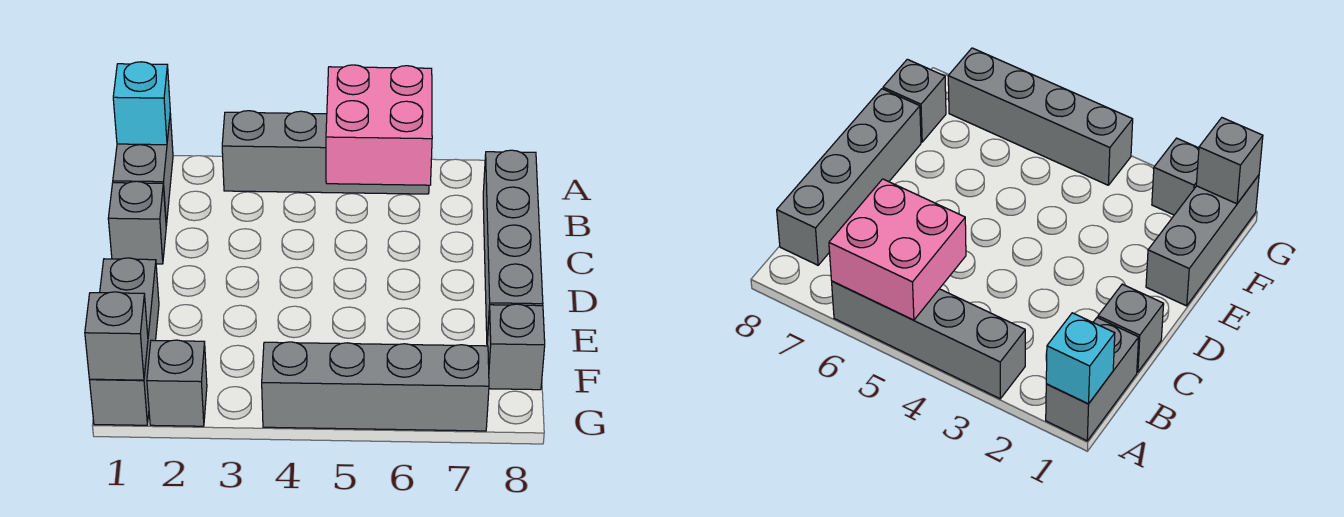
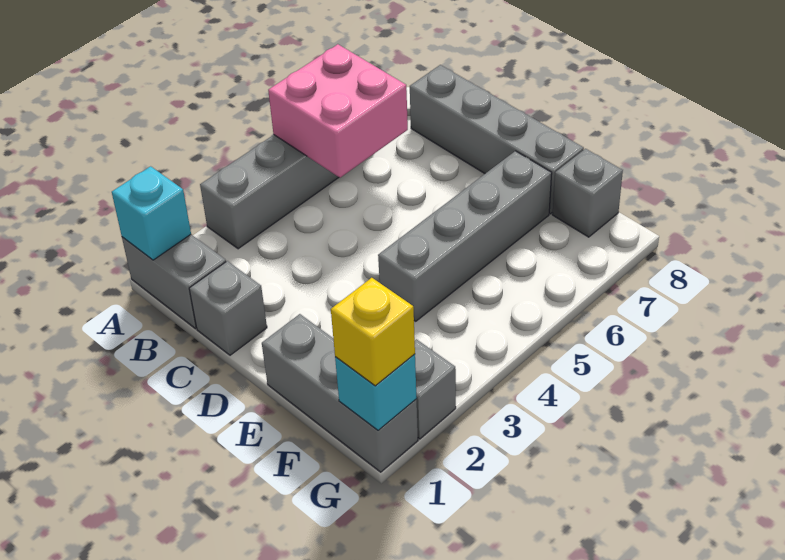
grey 1x1 brick [85,292,148,380] -> cyan 1x1 brick [335,354,417,430]
none -> yellow 1x1 brick [331,278,415,386]
grey 1x4 brick [262,342,489,431] -> grey 1x4 brick moved to [378,151,552,321]

